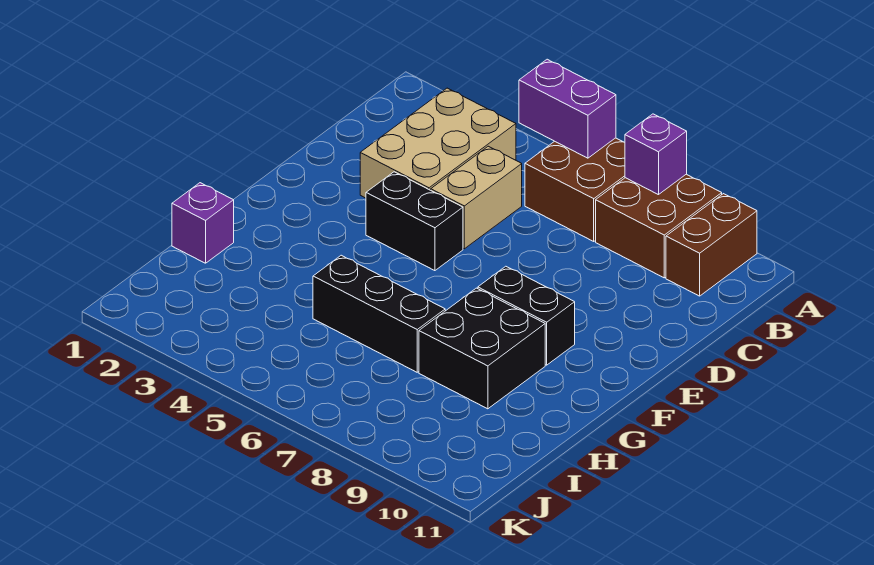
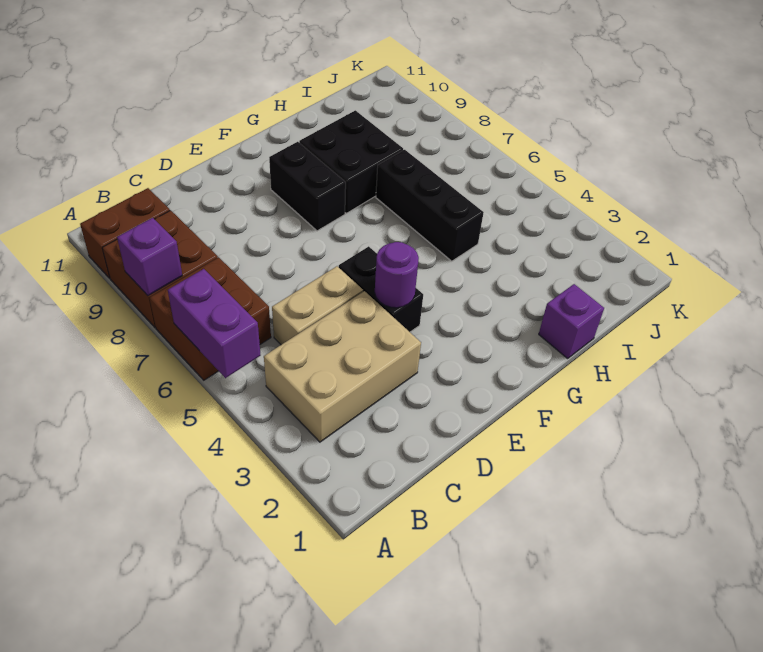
none -> purple 1x1 round brick [375,242,419,308]

